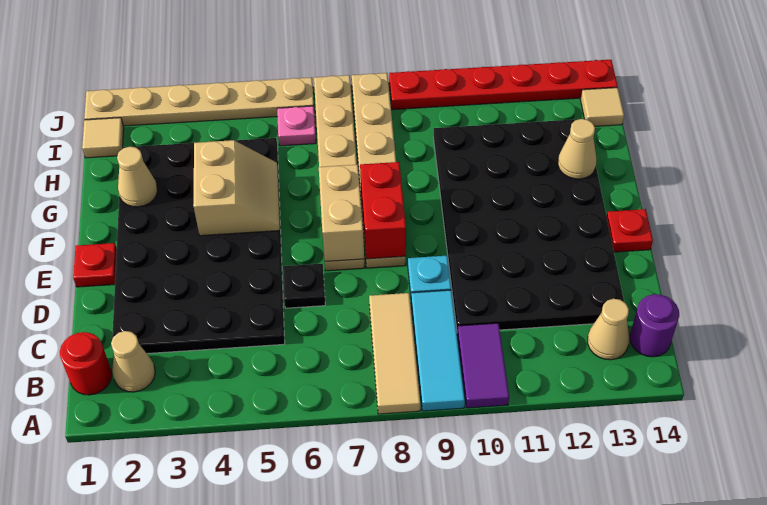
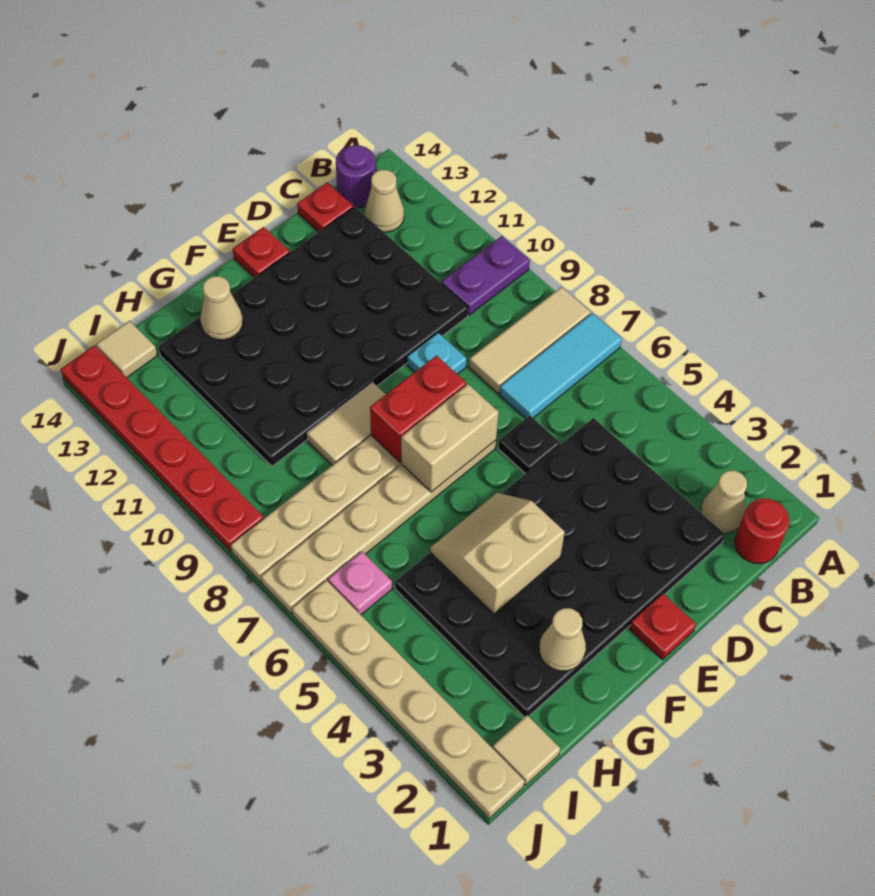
cyan 1x3 tile [411,290,465,411] -> cyan 1x3 tile moved to [500,313,622,419]
purple 1x2 tile [457,323,509,408] -> purple 1x2 plate [442,236,530,315]
none -> red 1x1 plate [297,182,353,232]
none -> tan 1x2 tile [307,383,386,465]

